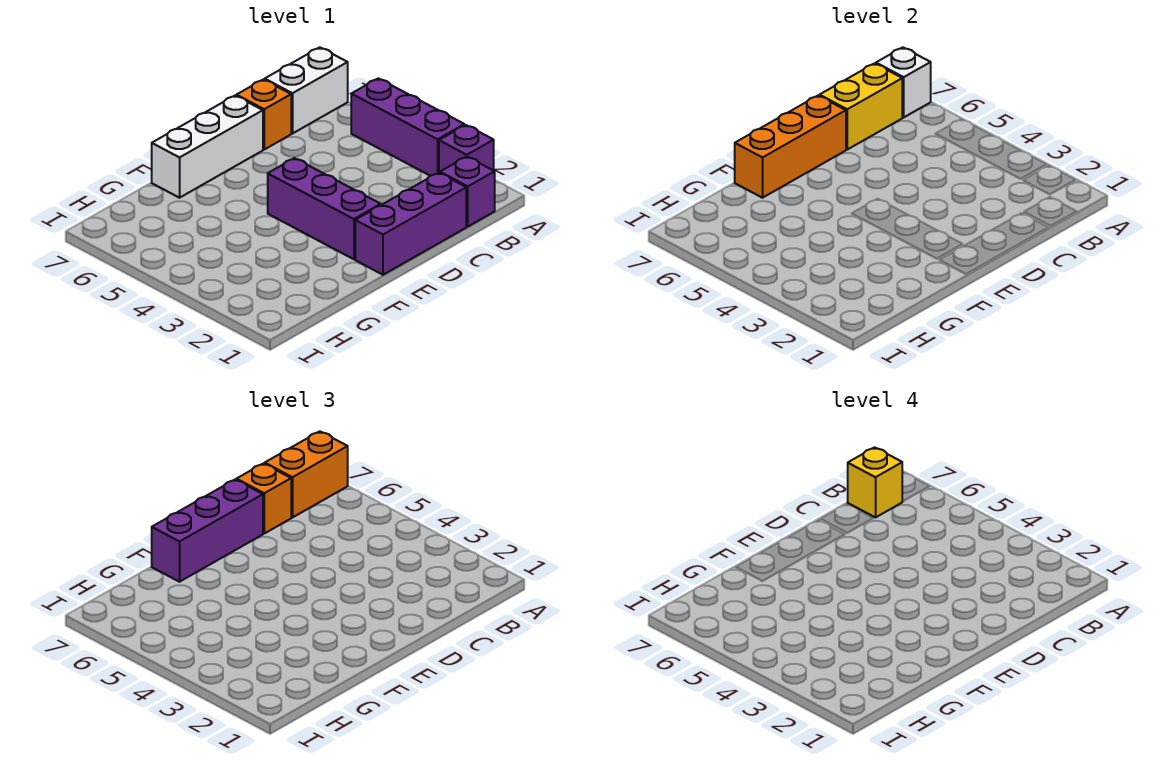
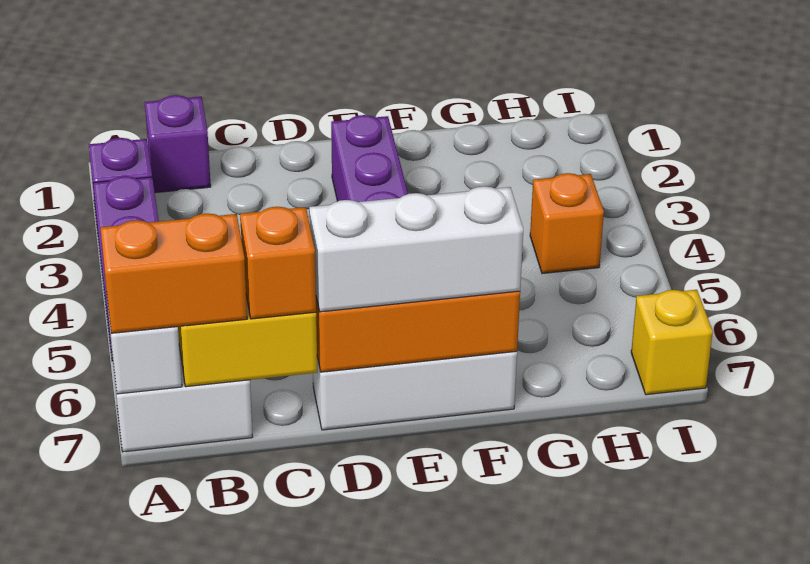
yellow 1x1 brick [848,447,902,517] -> yellow 1x1 brick moved to [631,290,713,395]
purple 1x3 brick [355,173,466,275] -> none
orange 1x1 brick [236,79,291,149] -> orange 1x1 brick moved to [530,173,604,274]
purple 1x3 brick [152,480,263,582] -> white 1x3 brick [309,186,523,312]

